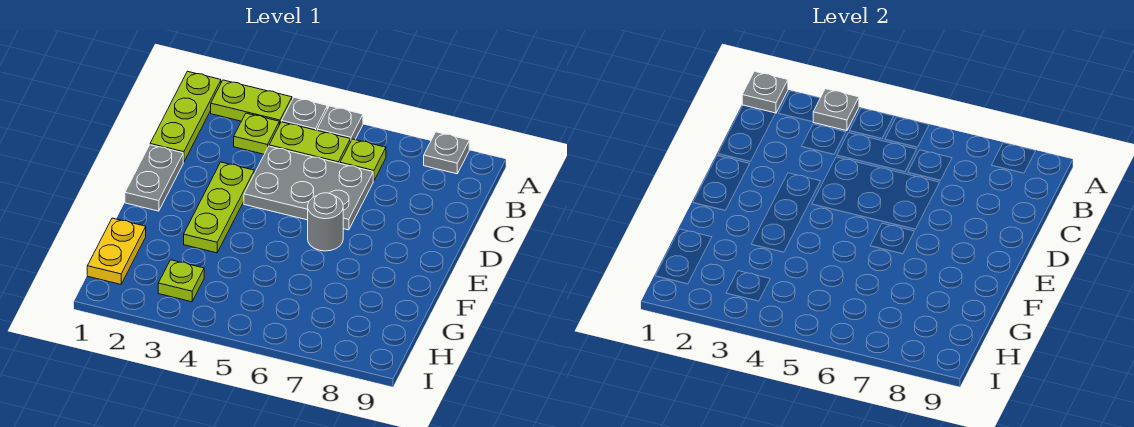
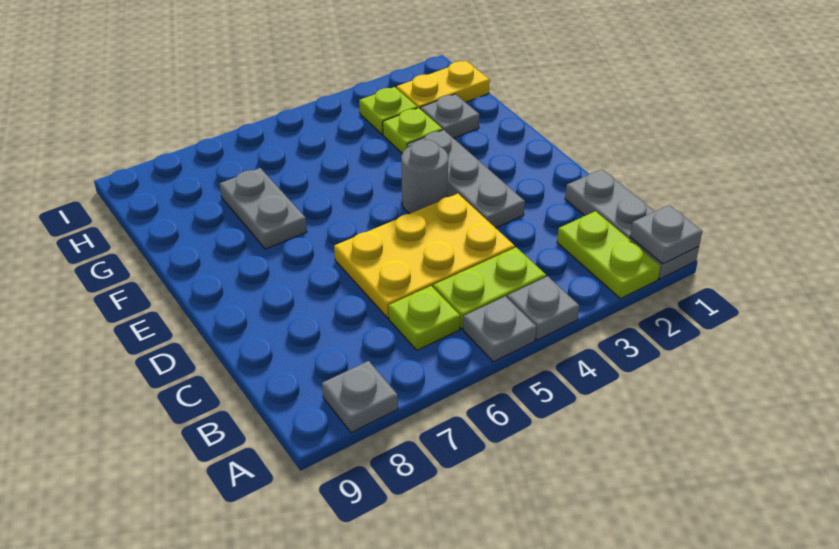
lime 1x3 plate [150,71,221,162] -> grey 1x3 plate [565,169,699,279]
lime 1x2 plate [211,80,292,125] -> lime 1x2 plate turned to [557,211,660,299]
grey 1x1 plate [813,89,859,131] -> grey 1x1 plate moved to [420,94,479,138]
lime 1x1 plate [234,113,279,154] -> lime 1x1 plate moved to [383,108,442,153]
grey 2x3 plate [244,146,373,230] -> yellow 2x3 plate [334,194,515,318]
grey 1x2 plate [125,145,183,211] -> grey 1x2 plate moved to [220,168,307,249]
lime 1x3 plate [184,162,254,253] -> grey 1x3 plate [407,130,525,228]
grey 1x1 round brick [308,193,343,251] -> grey 1x1 round brick moved to [401,140,448,213]
yellow 1x2 plate [87,218,146,284] -> yellow 1x2 plate turned to [397,61,490,109]

